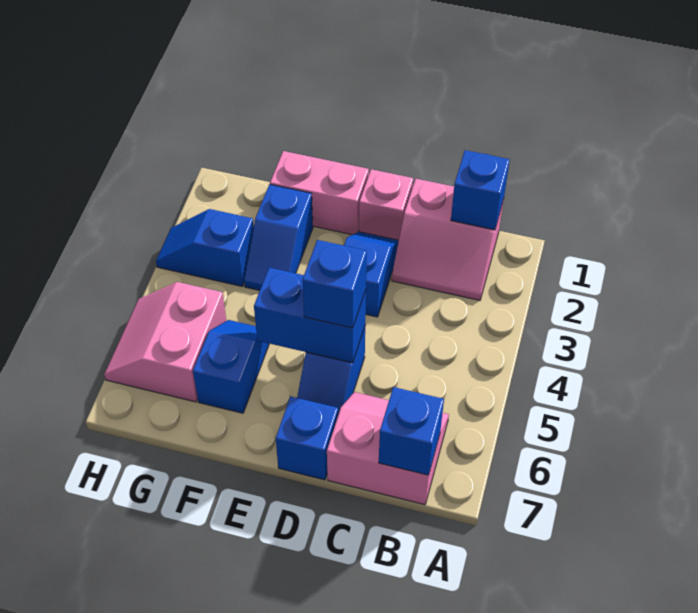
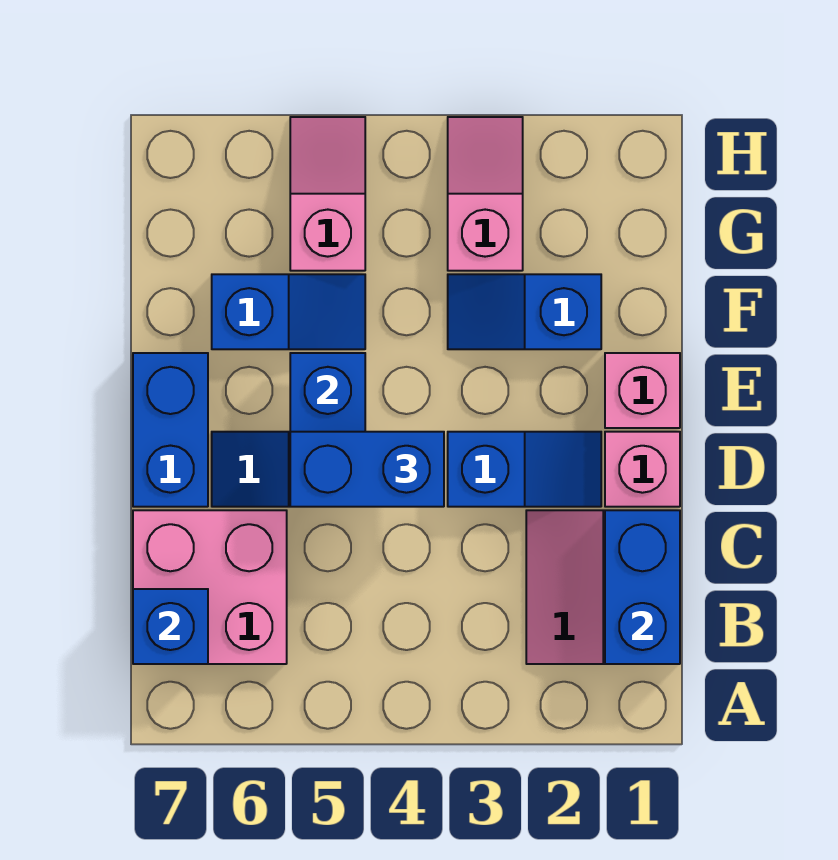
blue 1x1 brick [451,150,510,230] -> blue 1x2 brick [605,510,680,664]
pink 2x2 slope [327,392,449,505] -> pink 2x2 brick [133,510,287,664]
blue 1x1 brick [302,240,367,328] -> blue 1x2 brick [290,432,444,507]
blue 1x1 brick [276,397,338,480] -> blue 1x2 brick [133,353,208,507]
pink 1x2 brick [270,151,369,235] -> pink 1x1 brick [605,353,680,428]
blue 1x2 slope [156,209,254,286] -> pink 1x2 slope [448,117,523,271]
pink 2x2 slope [104,282,226,402] -> pink 1x2 slope [290,117,365,271]

